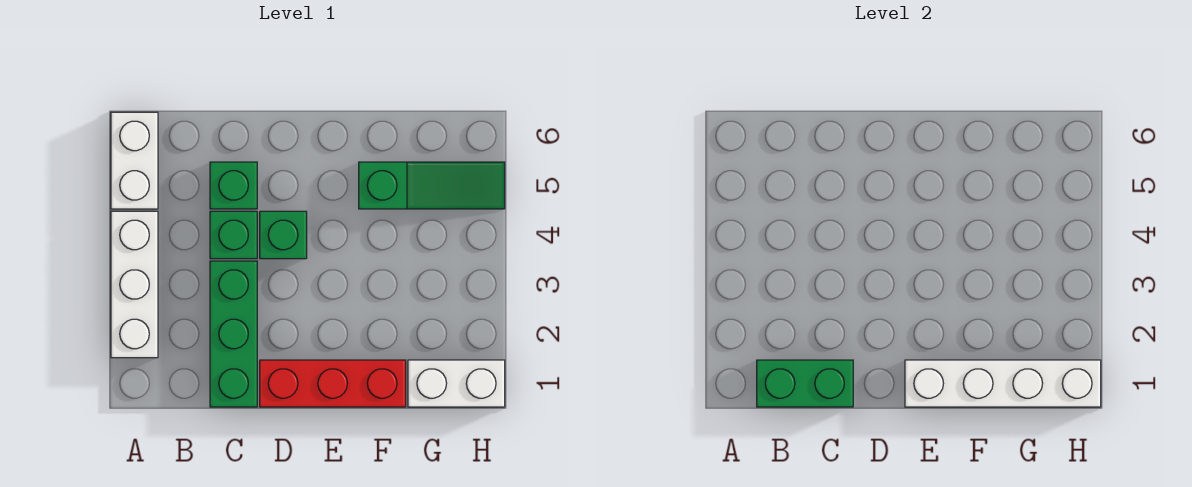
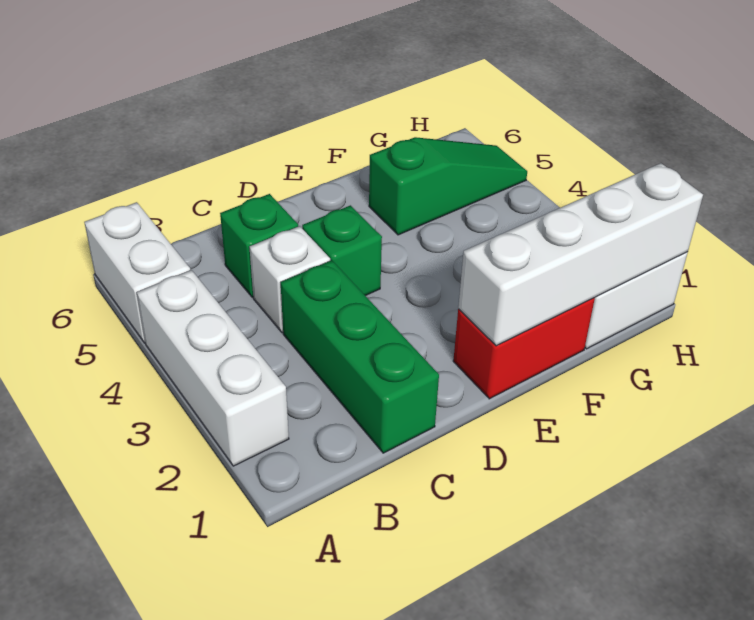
green 1x2 brick [757,360,853,407] -> none
green 1x1 brick [210,211,257,259] -> white 1x1 brick [249,226,330,333]
red 1x3 brick [260,360,406,407] -> red 1x2 brick [453,298,595,399]

